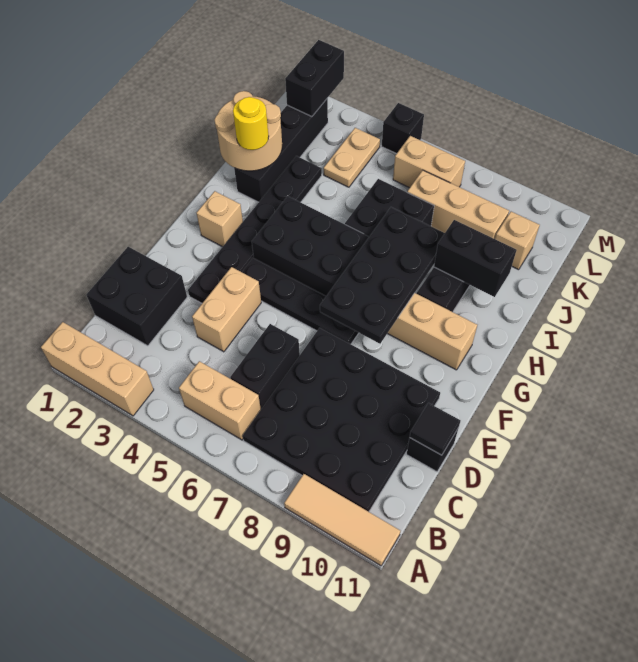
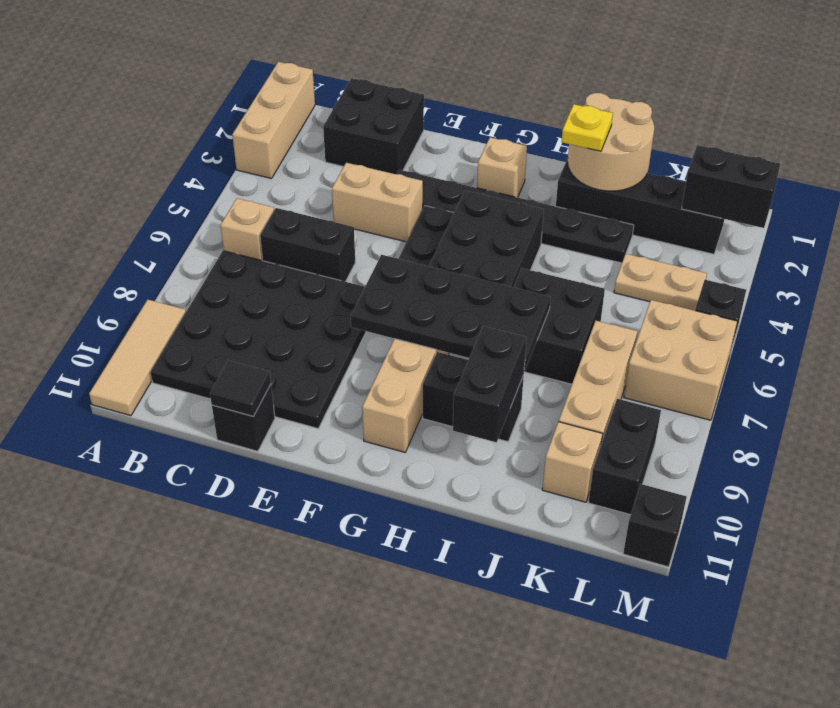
tan 1x2 brick [179,361,261,440] -> tan 1x1 brick [220,198,274,261]
yellow 1x1 round brick [233,97,269,150] -> yellow 1x1 plate [561,104,613,151]
tan 1x2 brick [393,136,465,188] -> tan 2x2 brick [624,300,737,420]
none -> black 1x2 brick [588,399,661,515]
none -> black 1x1 brick [623,484,686,567]

